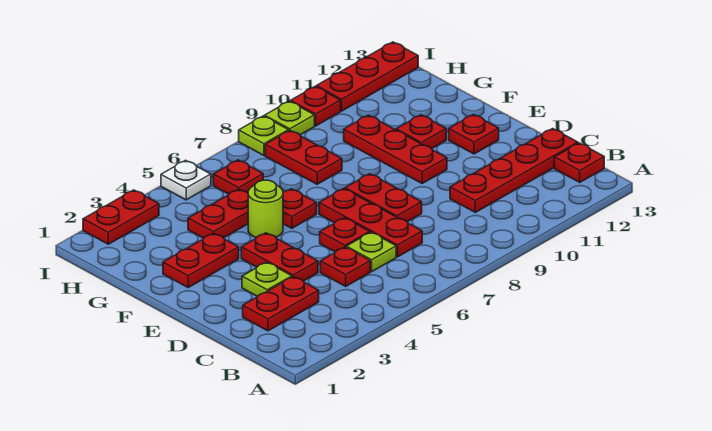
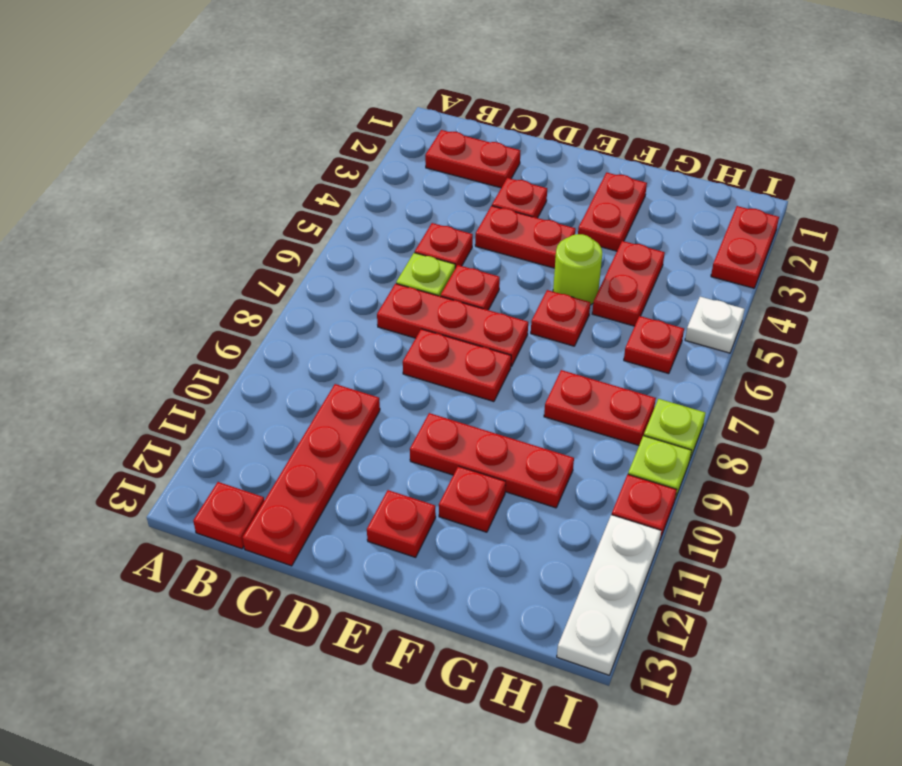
red 1x2 plate [243,277,319,331] -> red 1x2 plate turned to [425,130,520,188]
lime 1x1 plate [242,262,292,297] -> red 1x1 plate [492,178,547,218]
red 1x3 plate [316,42,418,111] -> white 1x3 plate [557,515,661,675]

